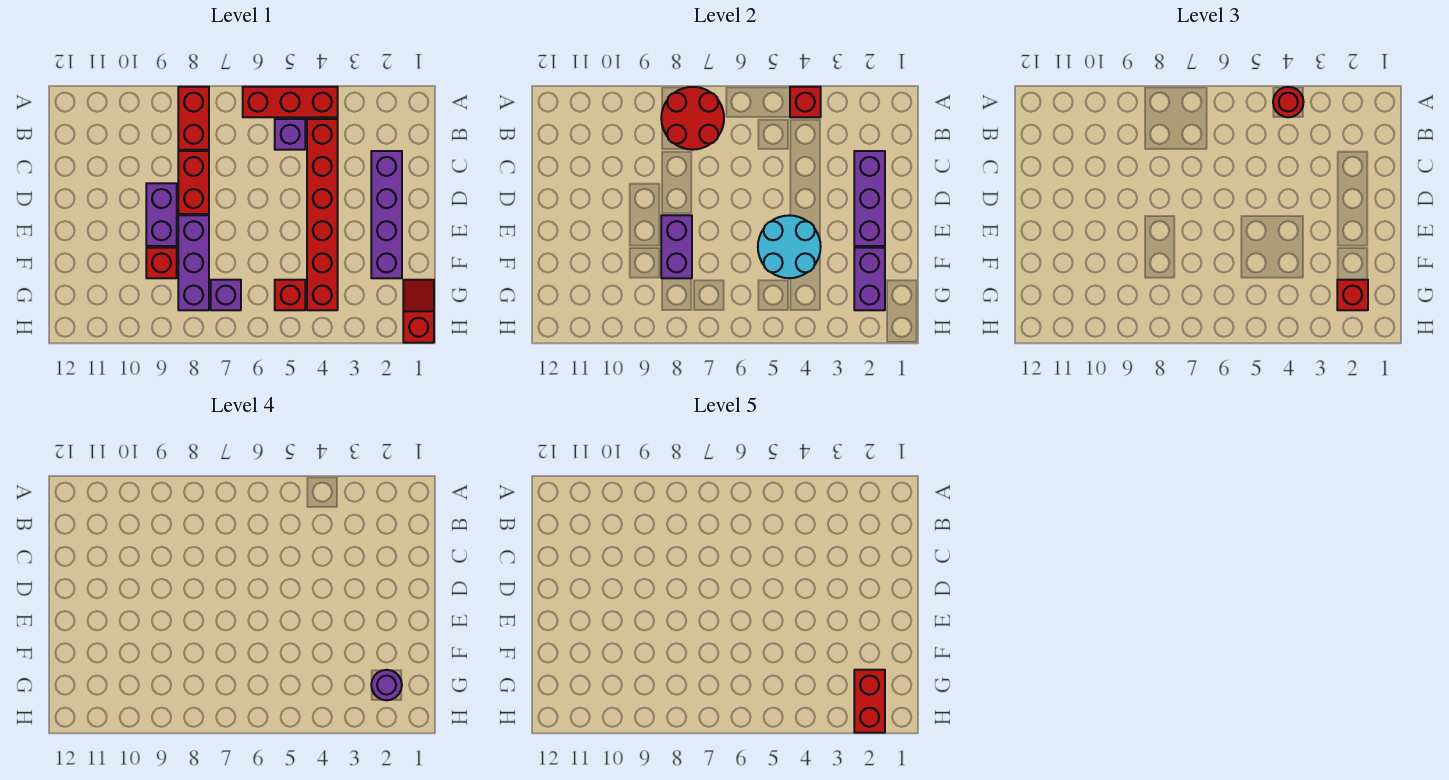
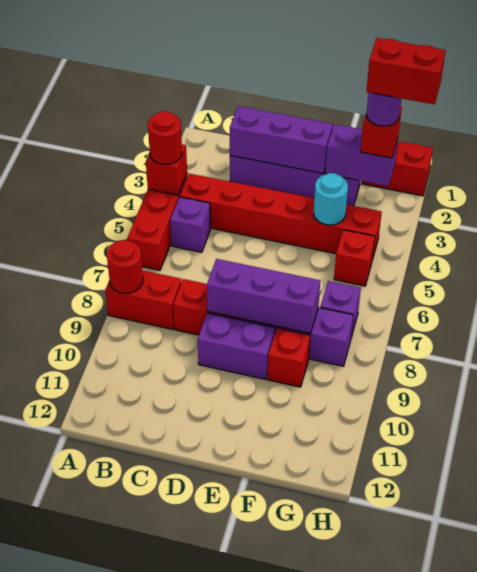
red 2x2 round brick [661,87,724,150] -> red 1x1 round brick [107,240,143,293]
cyan 2x2 round brick [758,215,821,278] -> cyan 1x1 round brick [314,173,348,225]
purple 1x2 brick [661,215,692,278] -> purple 1x3 brick [207,259,320,333]

